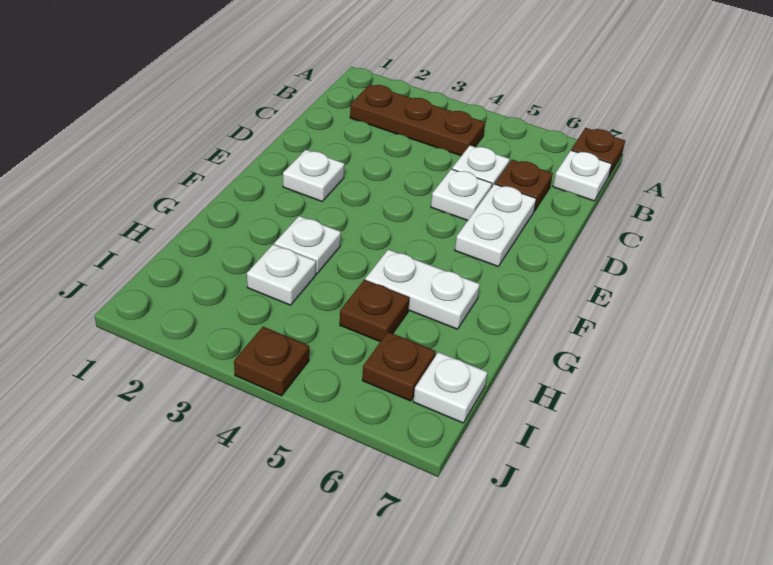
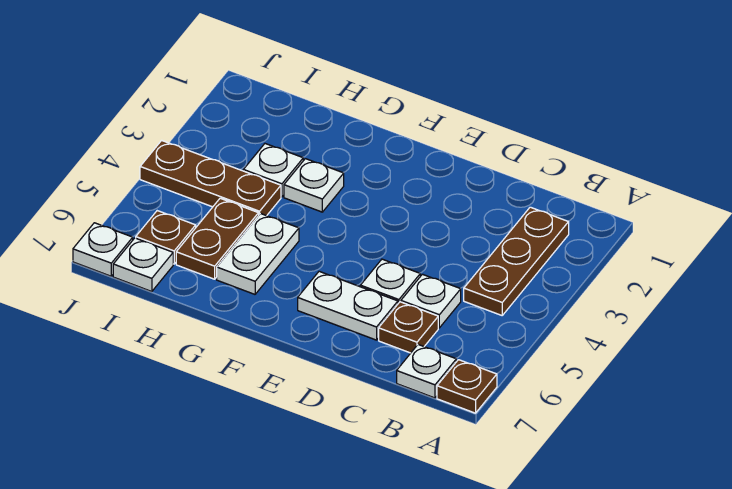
white 1x1 plate [283,150,344,201] -> white 1x1 plate moved to [73,223,133,276]
brown 1x1 plate [340,280,409,342] -> brown 1x2 plate [176,198,259,279]
brown 1x1 plate [234,327,309,396] -> brown 1x3 plate [140,140,281,216]

